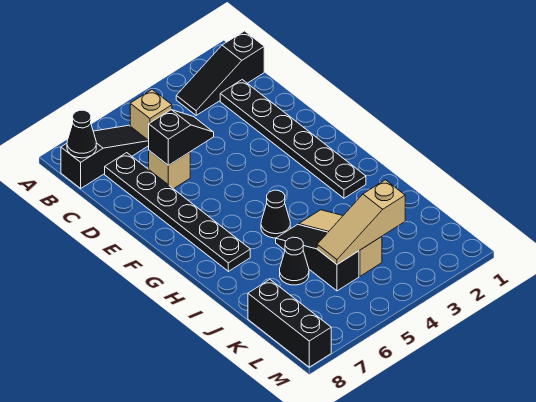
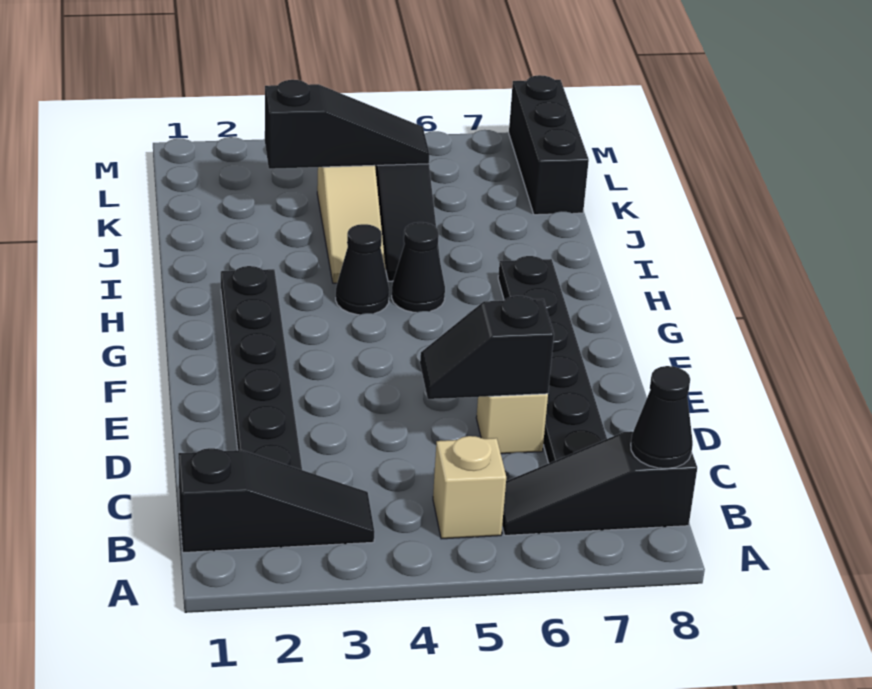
black 1x1 cone [280,237,309,285] -> black 1x1 cone moved to [336,224,389,315]
tan 1x3 slope [317,180,405,264] -> black 1x3 slope [265,80,430,169]

